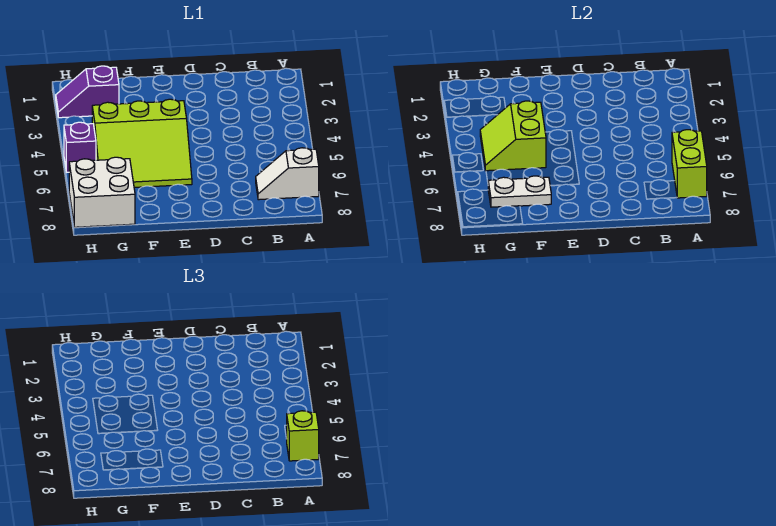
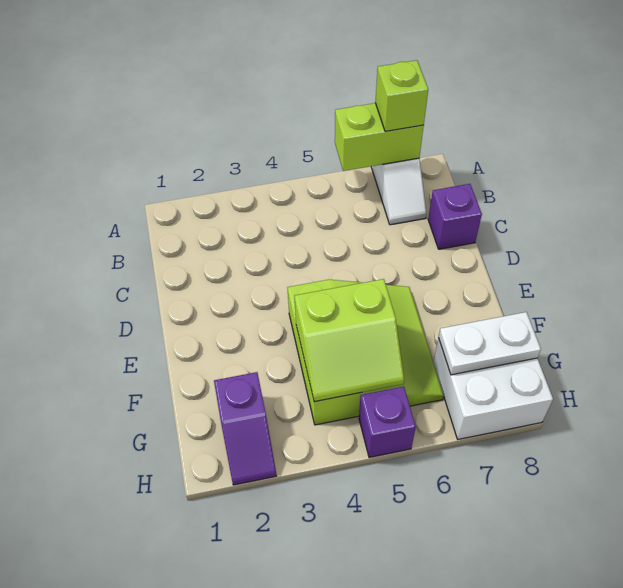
none -> purple 1x1 brick [428,184,482,249]
white 1x2 plate [488,176,551,207] -> white 1x2 plate turned to [439,312,541,375]

